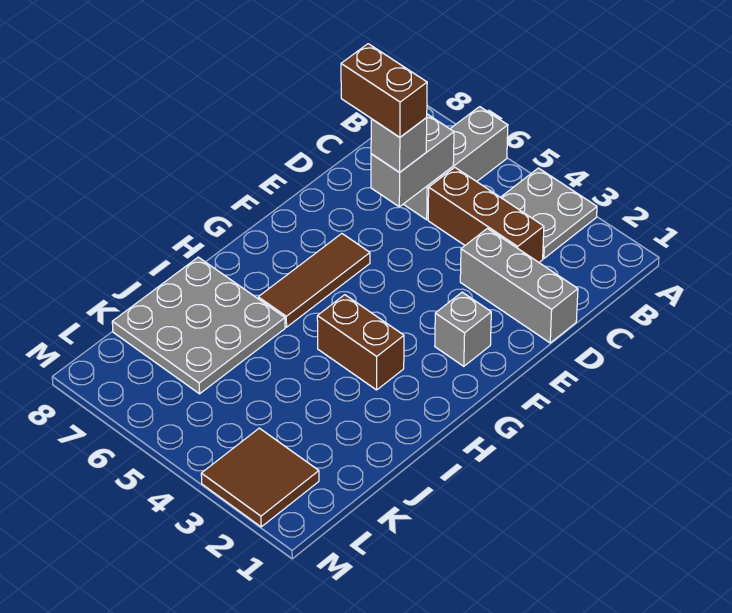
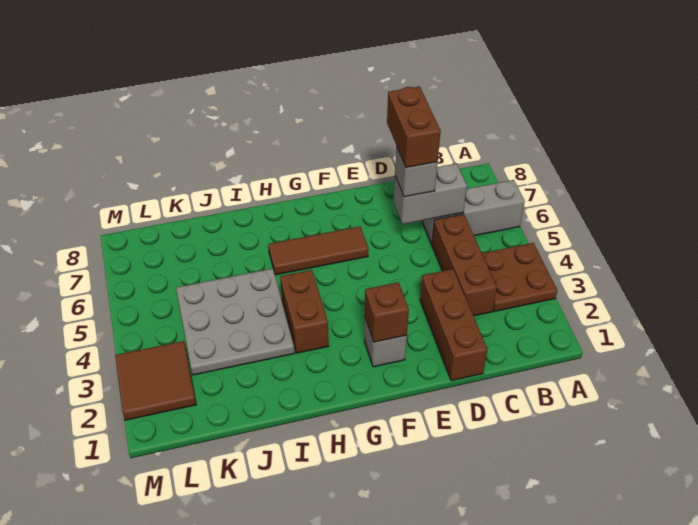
grey 2x2 plate [501,168,597,258] -> brown 2x2 plate [482,243,557,312]
grey 1x3 brick [460,228,578,343] -> brown 1x3 brick [420,269,487,381]
none -> brown 1x1 brick [365,282,409,342]
grey 3x3 plate [112,257,285,394] -> grey 3x3 plate moved to [176,268,295,375]

